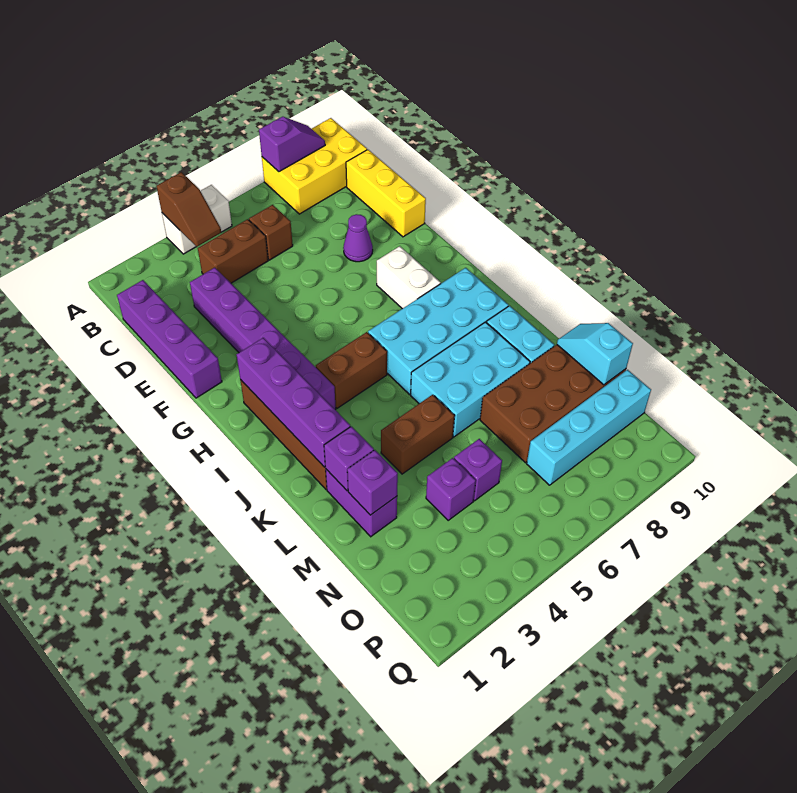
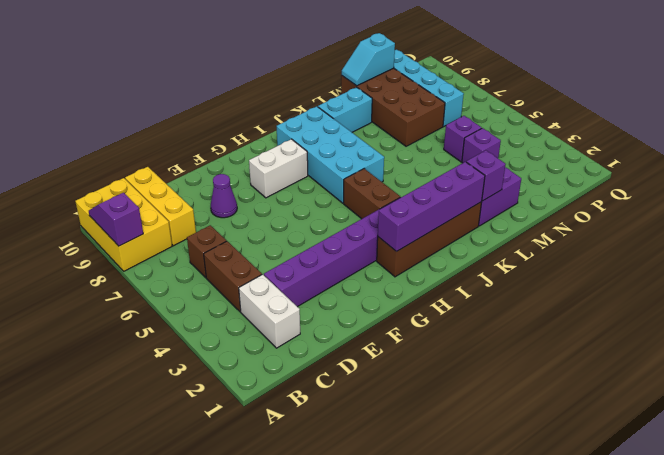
white 1x2 brick [162,185,232,254] -> white 1x2 brick moved to [239,274,300,348]
brown 1x2 slope [156,172,221,247] -> none
purple 1x4 brick [117,280,222,398] -> none
yellow 1x3 brick [346,150,426,237] -> yellow 1x3 brick turned to [125,167,196,246]
cyan 2x3 brick [411,322,530,437] -> none
brown 1x2 brick [381,395,455,474] -> none
purple 1x1 brick [347,450,398,515] -> none

